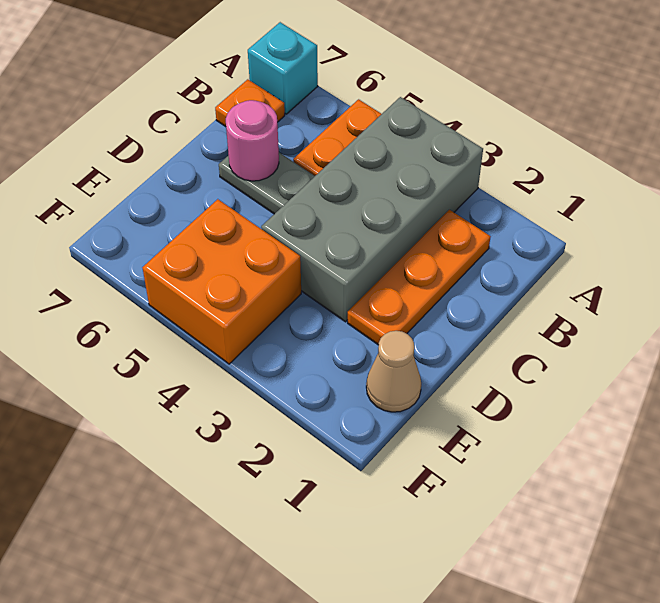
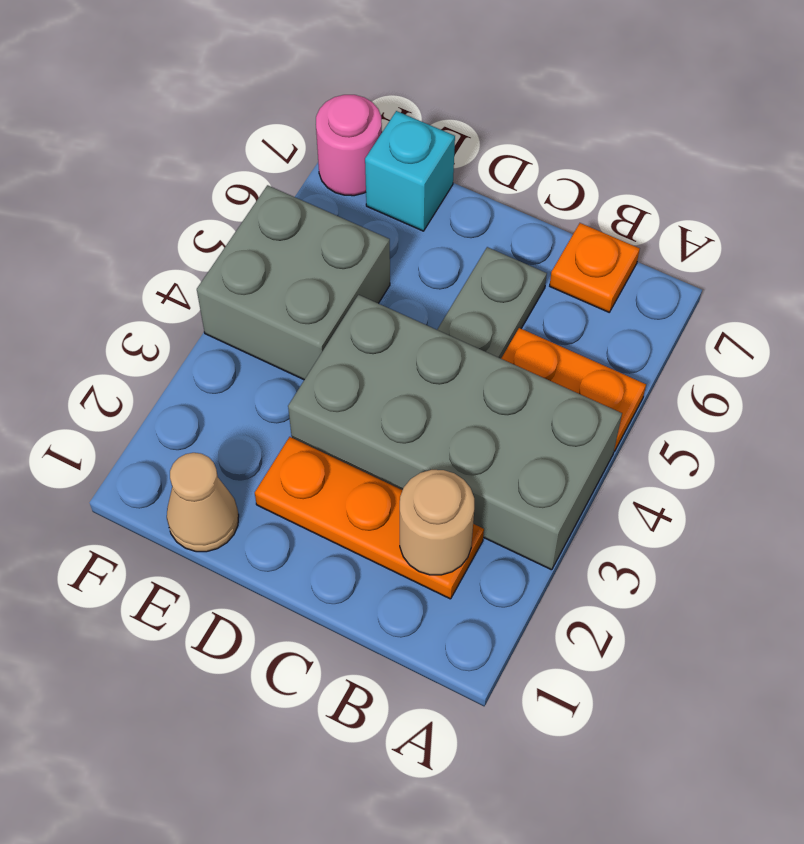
cyan 1x1 brick [248,22,318,114] -> cyan 1x1 brick moved to [365,111,455,231]
none -> tan 1x1 round brick [400,470,474,575]
pink 1x1 round brick [226,100,279,181] -> pink 1x1 round brick moved to [316,95,382,196]
orange 2x2 brick [142,199,301,364] -> grey 2x2 brick [197,185,390,380]

